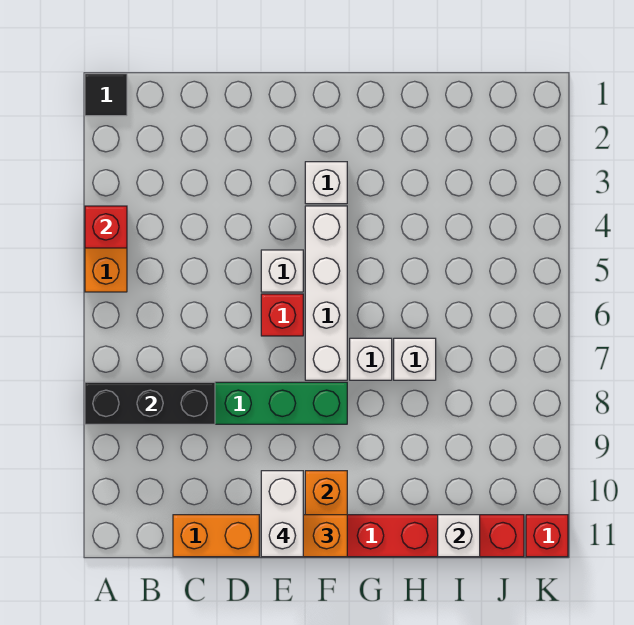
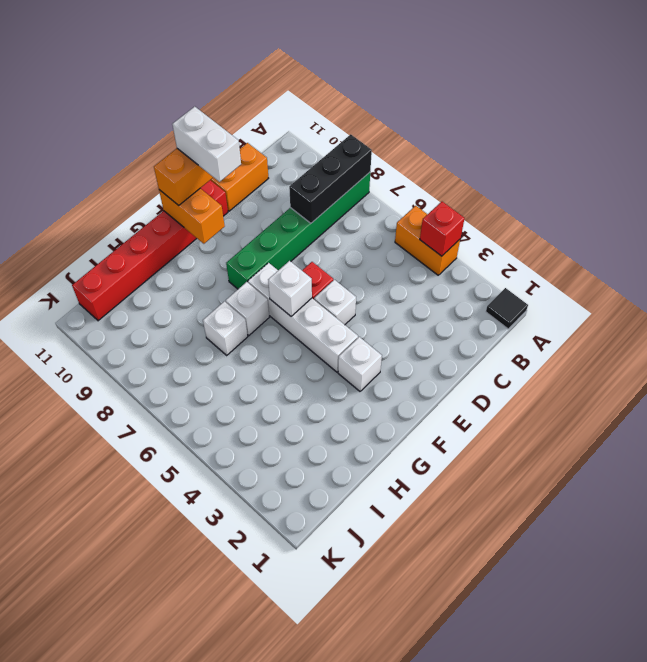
white 1x1 brick [438,515,480,557] -> white 1x1 brick moved to [268,261,312,316]
red 1x1 brick [526,515,568,557] -> none

